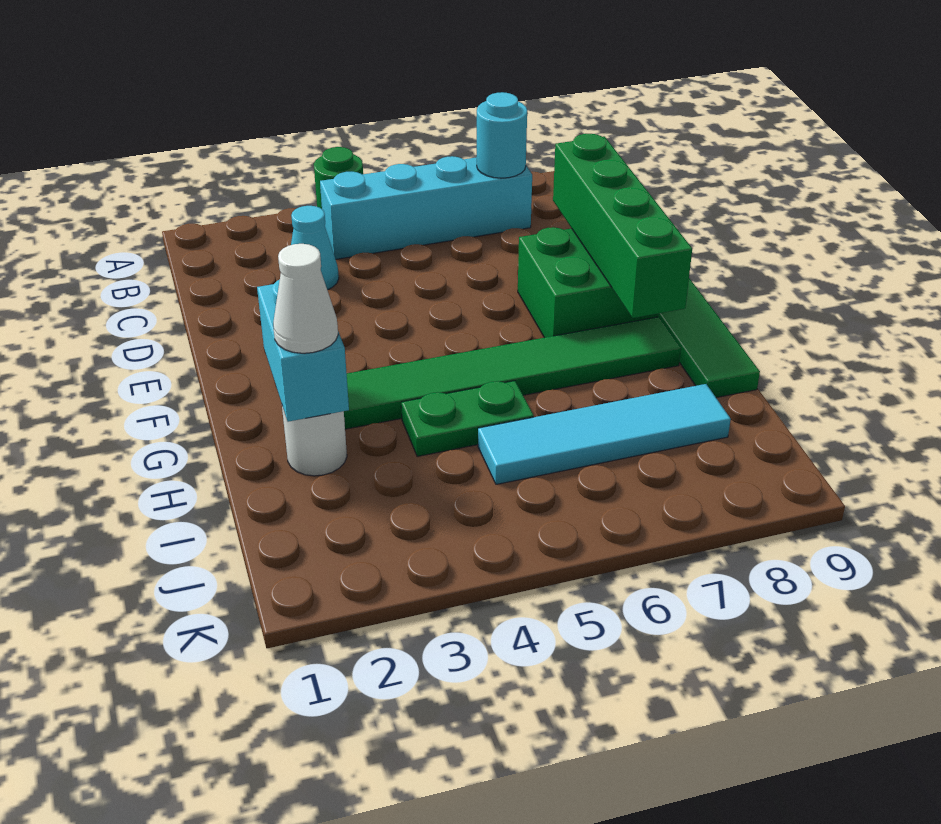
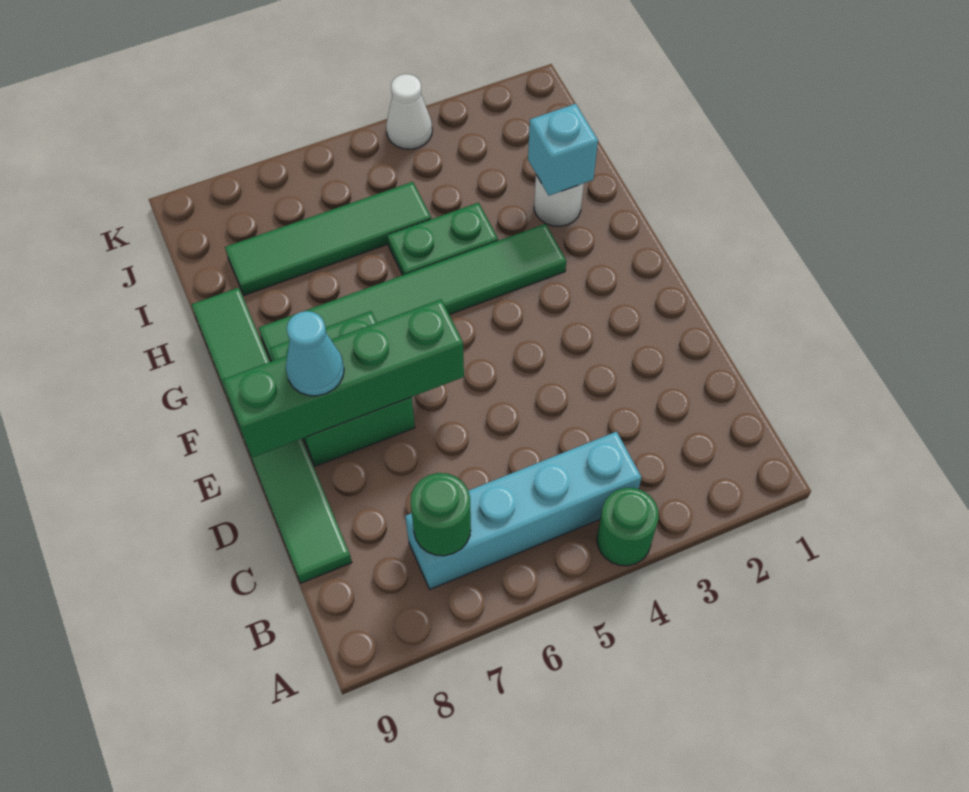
cyan 1x1 round brick [477,92,527,178] -> green 1x1 round brick [410,473,471,556]
cyan 1x1 cone [291,206,339,290] -> cyan 1x1 cone moved to [286,311,344,396]
green 1x4 brick [553,134,692,318] -> green 1x4 brick turned to [223,299,464,458]
cyan 1x2 brick [257,280,349,422] -> cyan 1x1 brick [528,104,598,196]
white 1x1 cone [273,244,338,353] -> white 1x1 cone moved to [386,74,432,149]
cyan 1x4 tile [478,384,731,484] -> green 1x4 tile [225,182,431,295]

